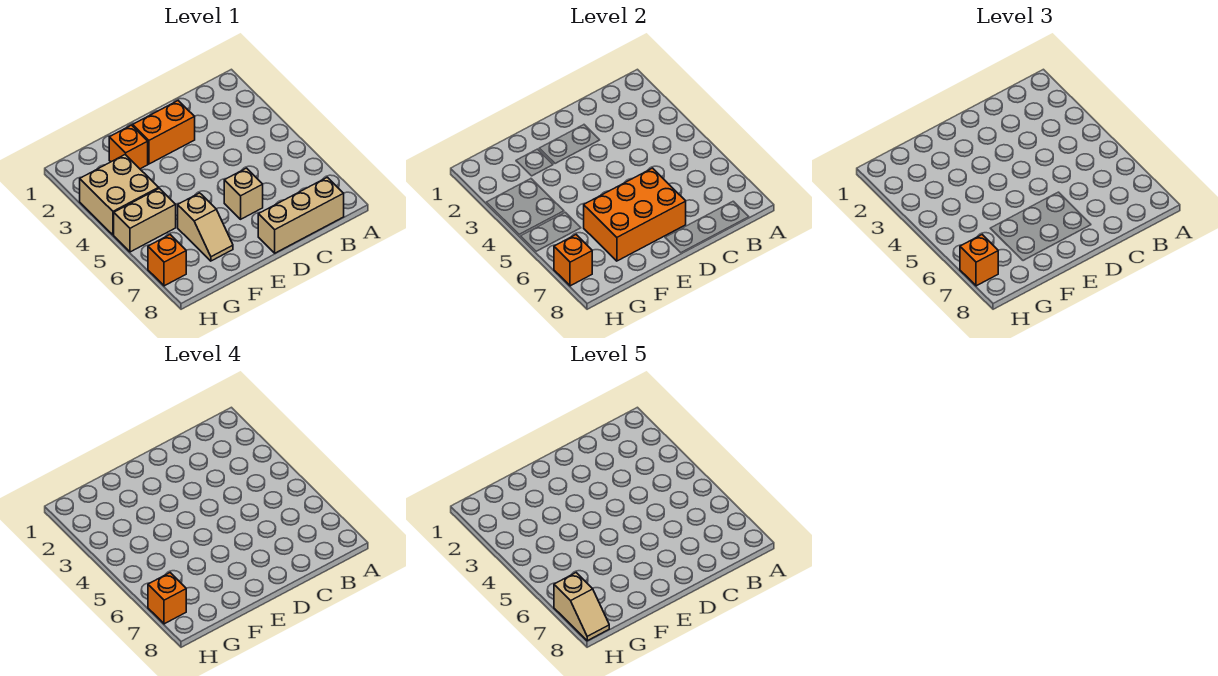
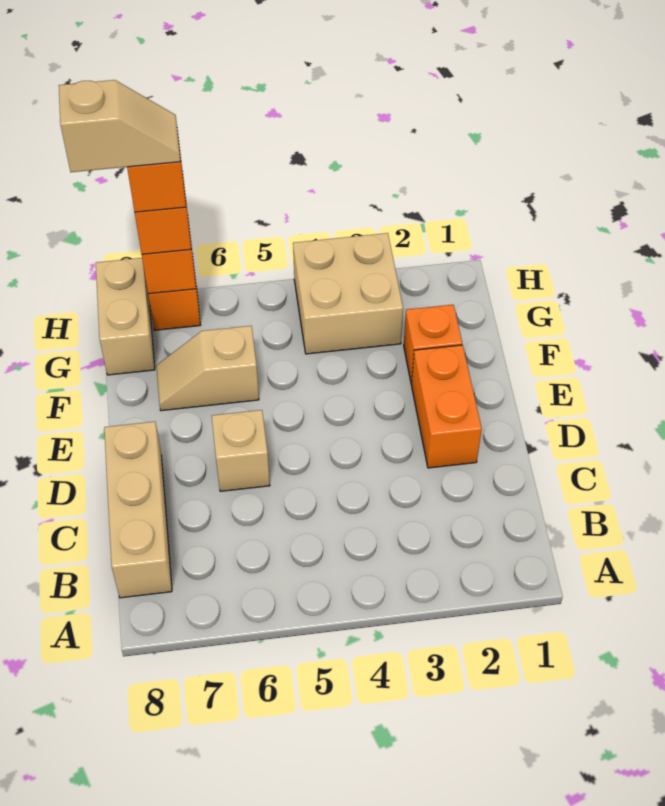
orange 2x3 brick [584,168,686,261] -> none
tan 1x2 brick [114,188,176,252] -> tan 1x2 brick moved to [96,258,155,375]
tan 1x2 slope [554,573,609,641] -> tan 1x2 slope turned to [59,80,181,172]

